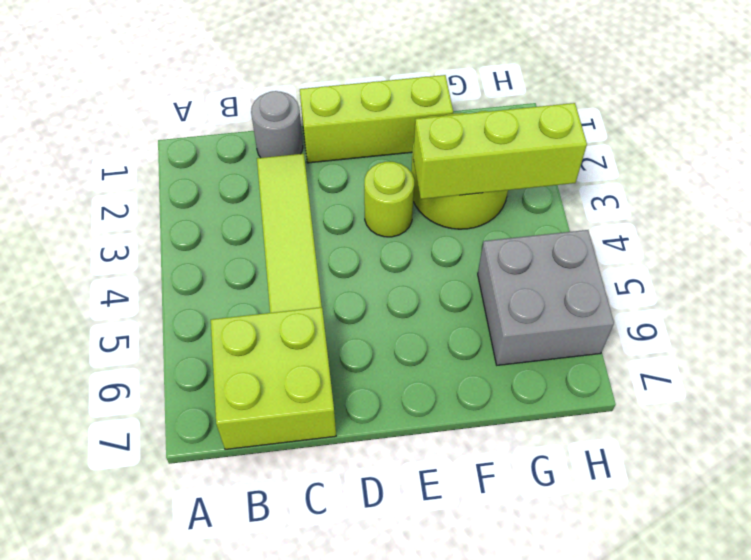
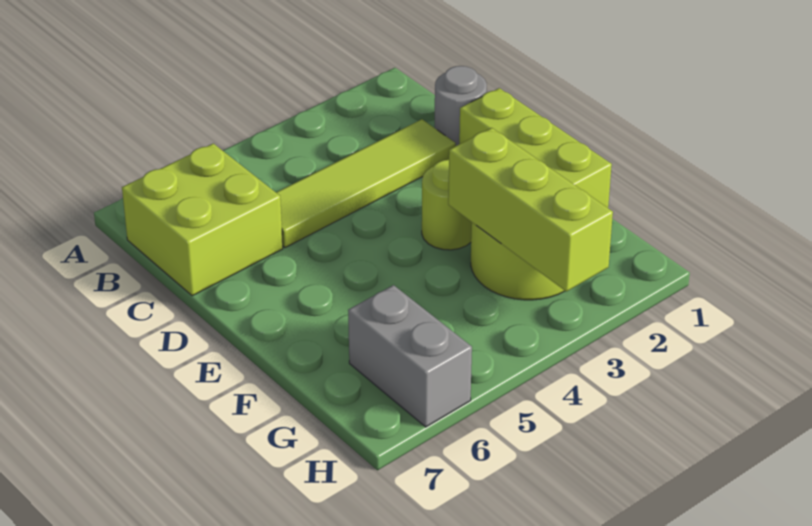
grey 2x2 brick [478,230,614,365] -> grey 1x2 brick [348,285,472,427]

